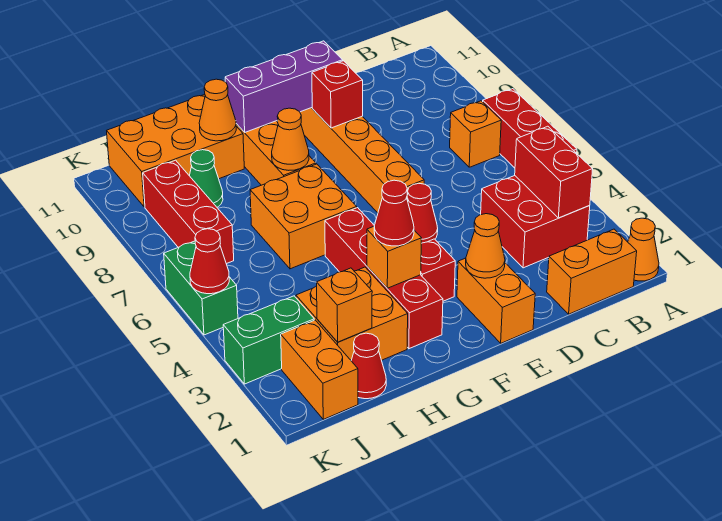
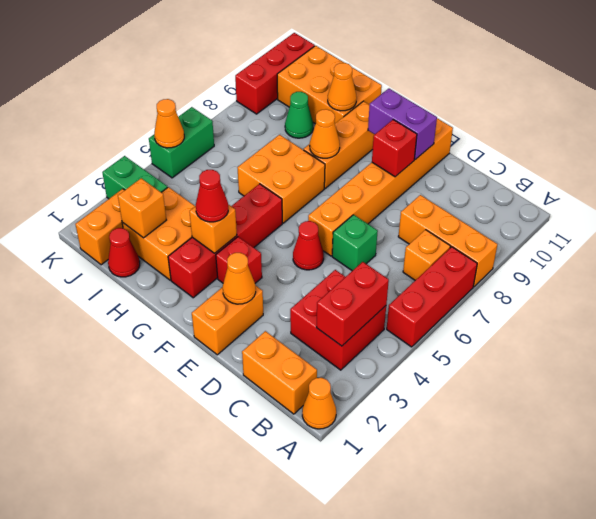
none -> orange 1x3 brick [398,195,498,287]
none -> green 1x1 brick [332,215,378,271]
purple 1x3 brick [225,41,343,132] -> purple 1x2 brick [368,89,437,160]
red 1x3 brick [143,160,234,264] -> red 1x3 brick moved to [235,33,315,114]
red 1x1 cone [190,229,229,294] -> orange 1x1 cone [154,99,184,148]

